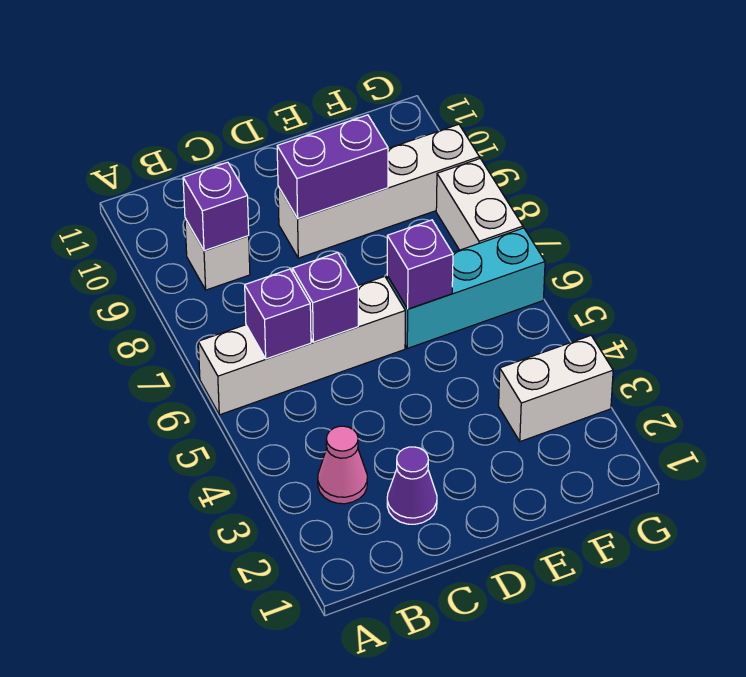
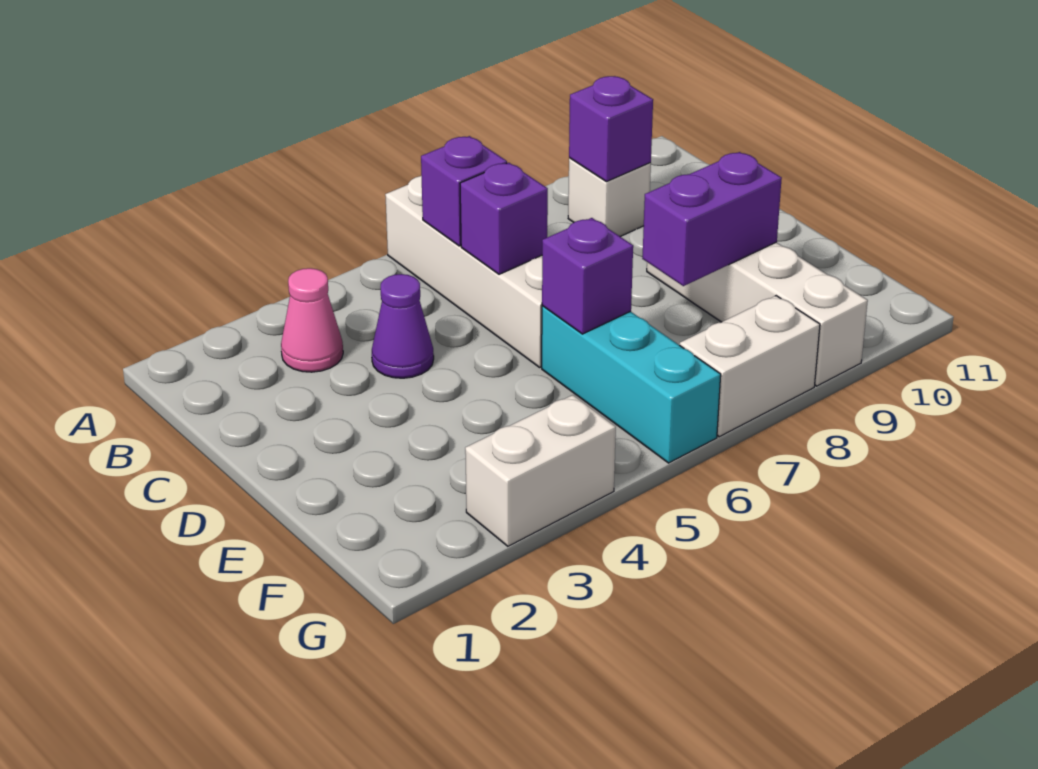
purple 1x1 cone [387,447,437,524] -> purple 1x1 cone moved to [372,274,434,378]
purple 1x2 brick [277,115,388,219] -> purple 1x2 brick turned to [642,152,782,286]
white 1x2 brick [499,336,613,441] -> white 1x2 brick turned to [465,395,616,546]

